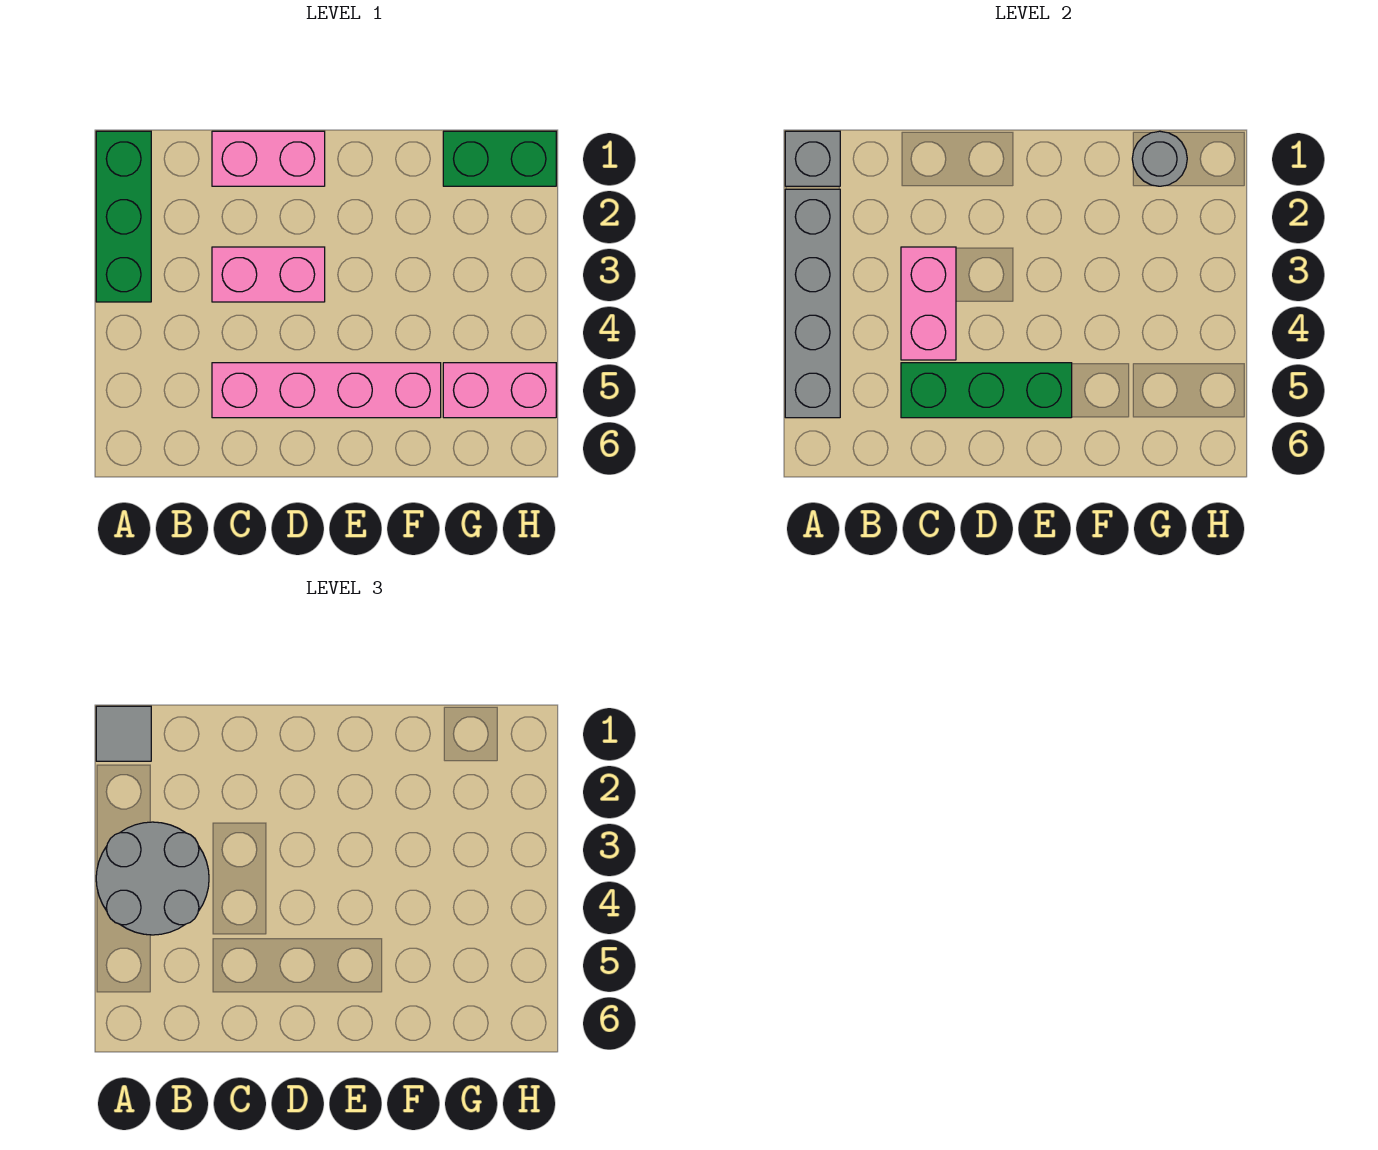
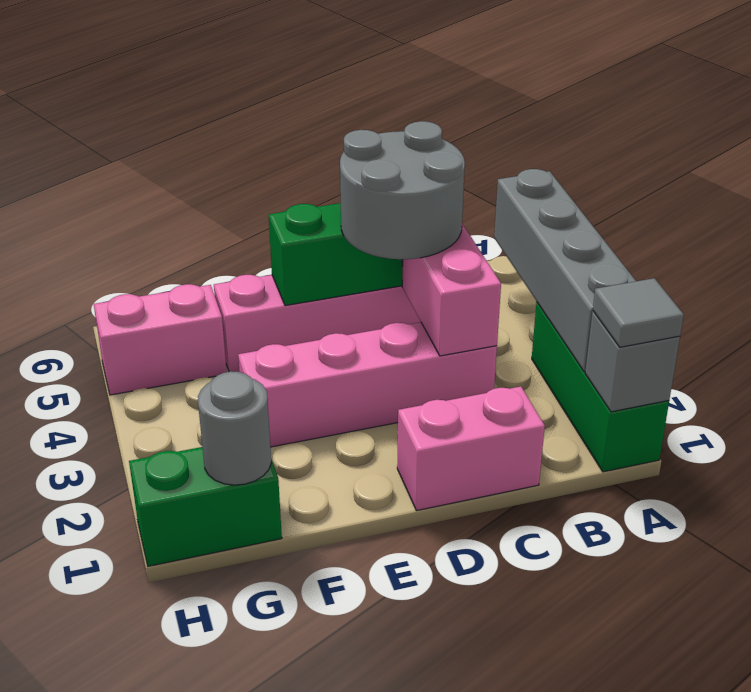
grey 2x2 round brick [96,822,209,935] -> grey 2x2 round brick moved to [340,121,465,259]
pink 1x2 brick [212,247,325,302] -> pink 1x4 brick [238,322,497,447]

